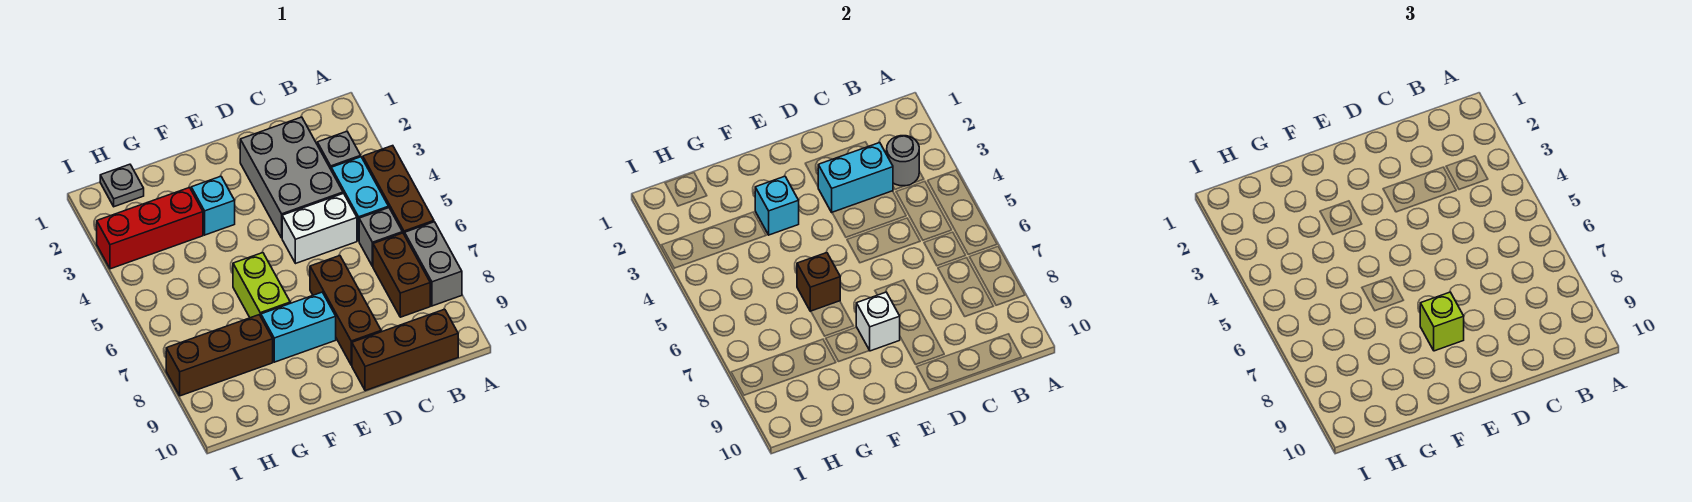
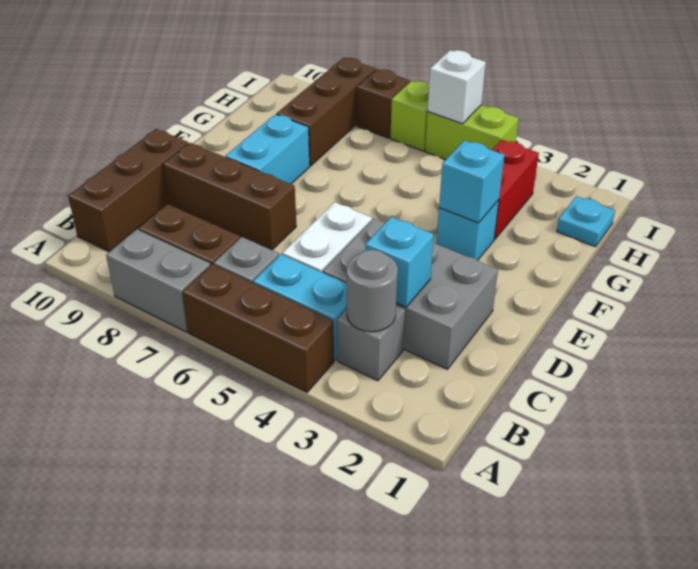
cyan 1x2 brick [818,143,893,212] -> cyan 1x1 brick [365,217,434,307]
white 1x1 brick [856,292,900,351] -> white 1x1 brick moved to [428,50,486,124]
lime 1x1 brick [1420,292,1464,351] -> lime 1x1 brick moved to [390,81,429,151]
lime 1x2 brick [233,253,290,318] -> lime 1x2 brick moved to [425,105,519,160]
brown 1x1 brick [797,253,840,311] -> brown 1x1 brick moved to [357,69,410,138]
red 1x3 brick [97,188,203,269] -> red 1x2 brick [492,140,539,239]
grey 1x1 plate [100,164,144,207] -> cyan 1x1 plate [557,196,615,247]

